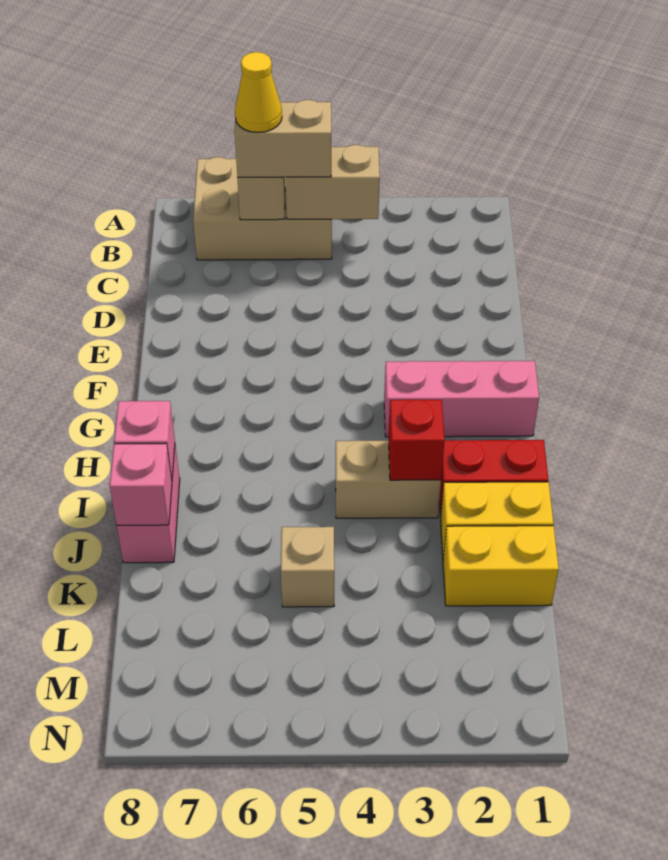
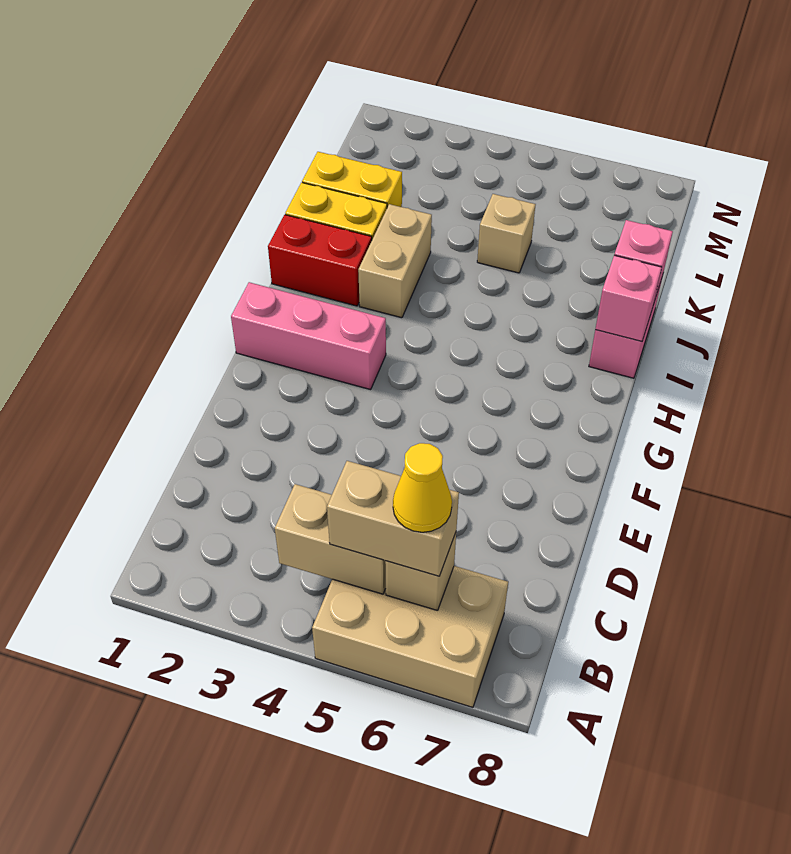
tan 1x2 brick [336,441,441,518] -> tan 1x2 brick turned to [358,204,432,318]
red 1x1 brick [388,400,444,480] -> none

